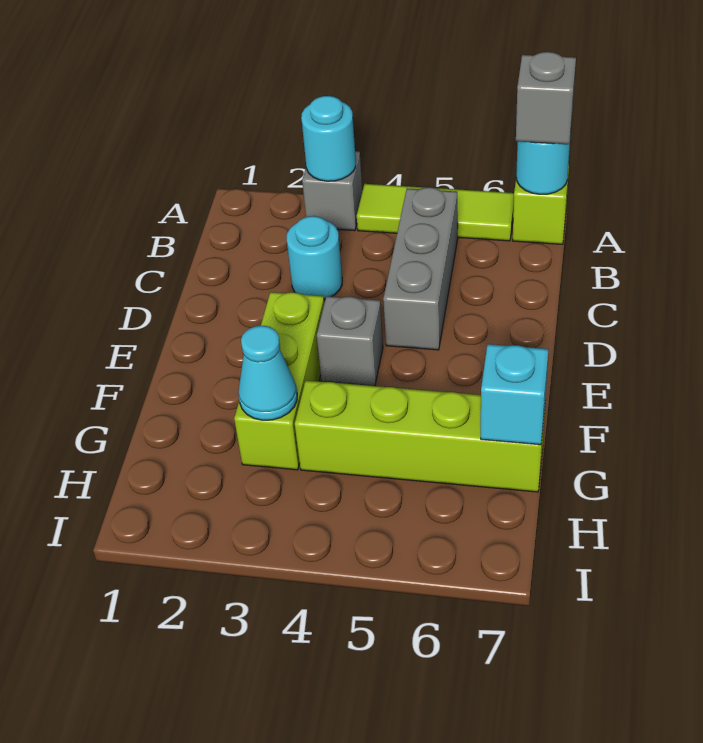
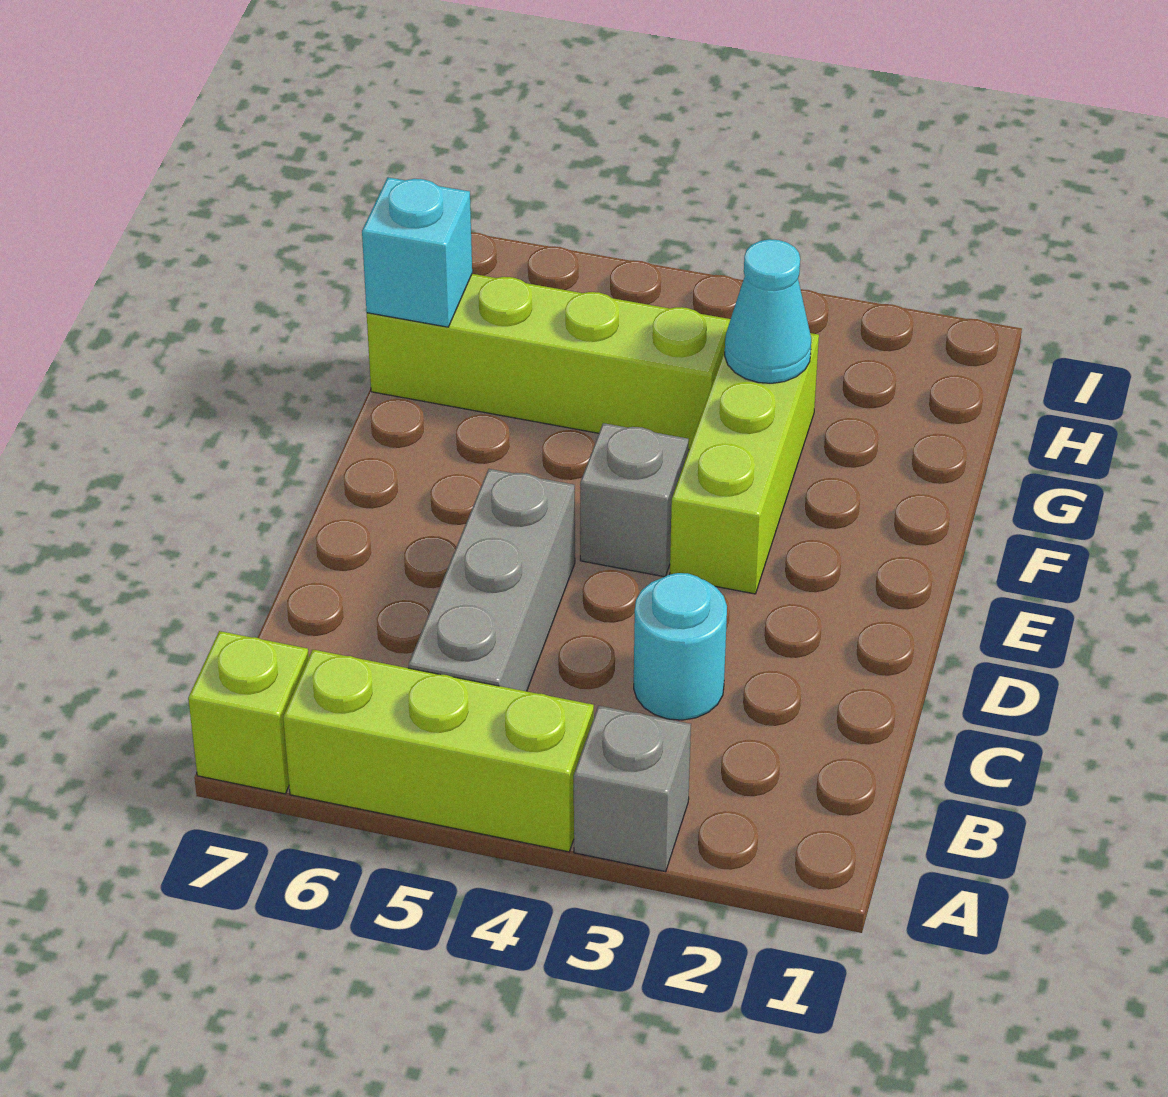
cyan 1x1 round brick [301,96,356,181] -> none
lime 1x3 tile [357,184,514,241] -> lime 1x3 brick [283,650,594,852]
cyan 1x1 round brick [516,133,571,194] -> none
grey 1x1 brick [516,52,576,144] -> none

